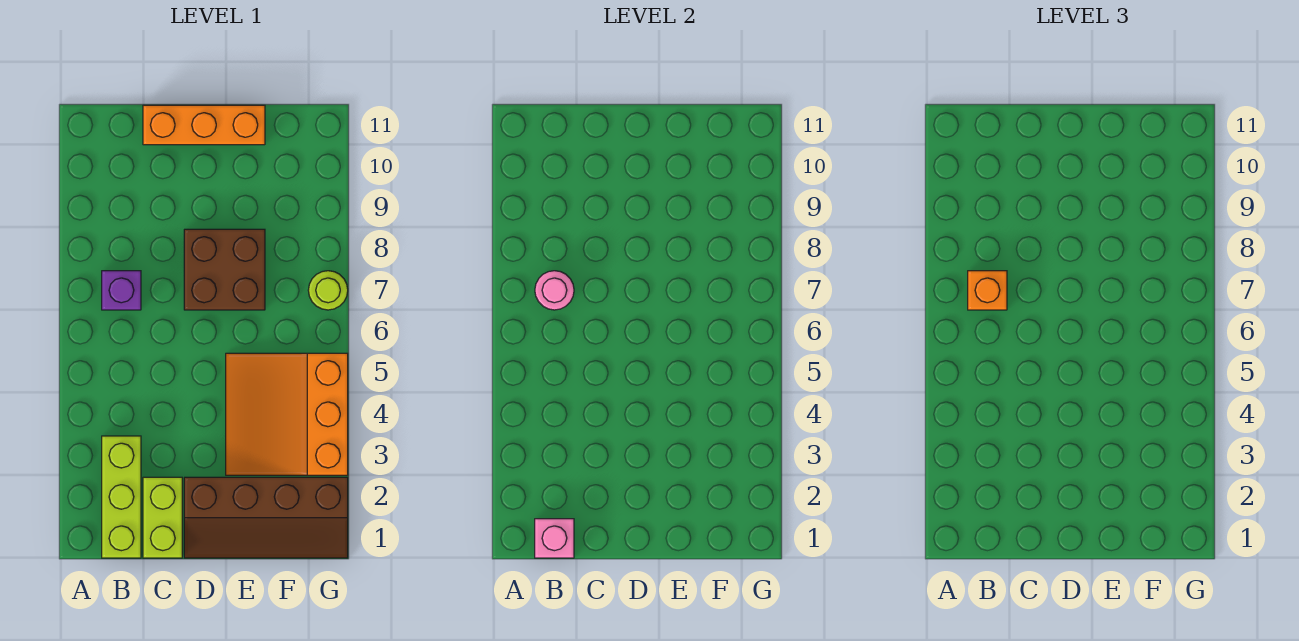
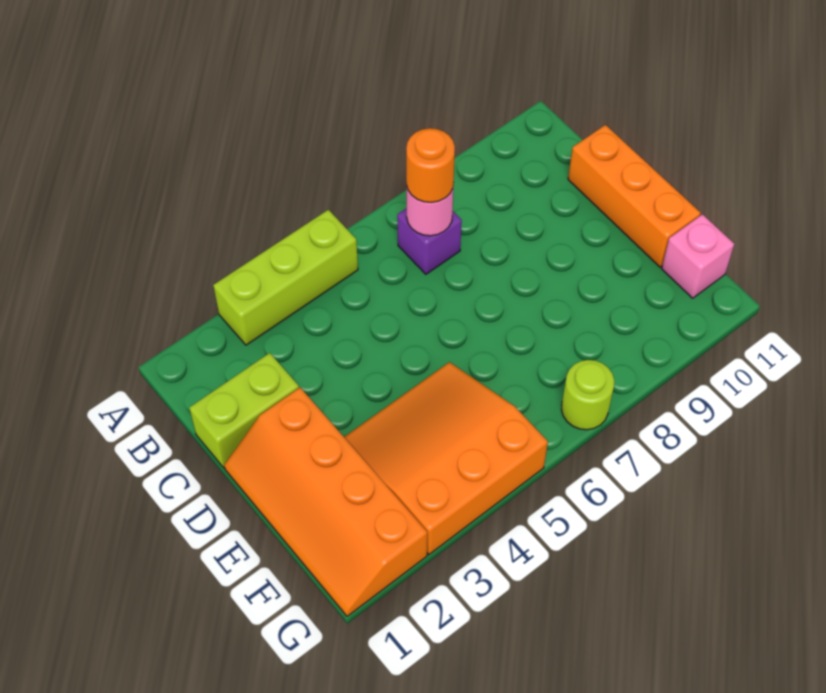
lime 1x3 brick [102,436,141,558] -> lime 1x3 brick moved to [213,210,358,345]
pink 1x1 brick [535,519,574,558] -> pink 1x1 brick moved to [662,214,734,298]
orange 1x1 brick [968,271,1007,310] -> orange 1x1 round brick [406,128,455,203]
brown 2x4 slope [184,477,348,558] -> orange 2x4 slope [224,388,427,616]
brown 2x2 brick [184,229,265,310] -> none

